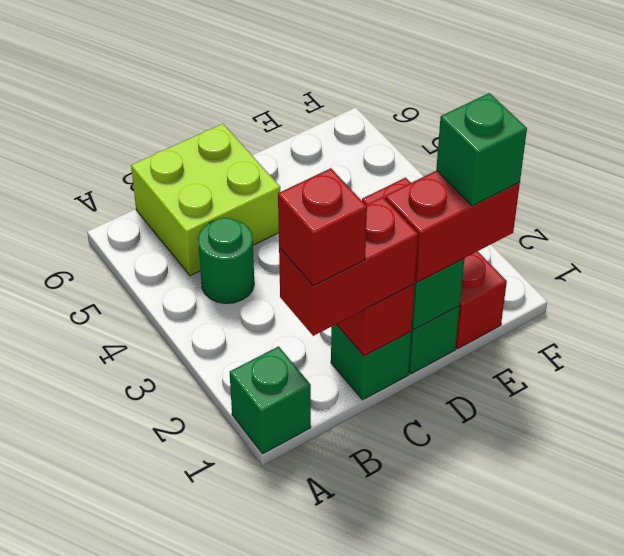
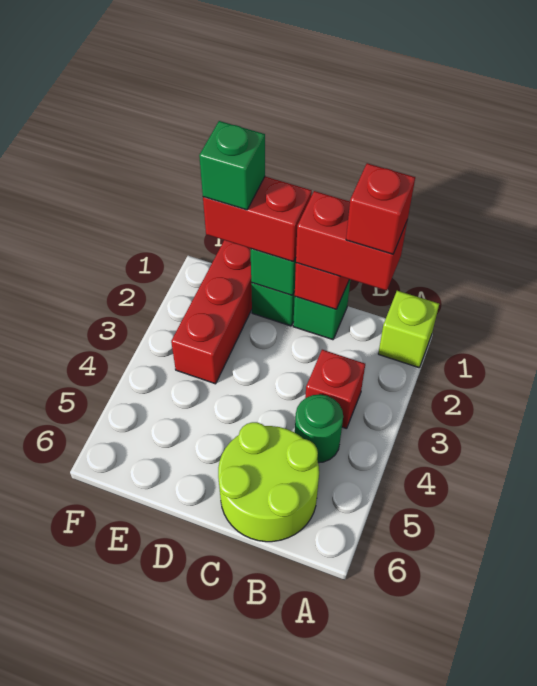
green 1x1 brick [230,346,311,454] -> lime 1x1 brick [378,291,439,367]
none -> red 1x1 brick [305,350,365,429]
lime 2x2 brick [131,124,280,276] -> lime 2x2 round brick [218,422,319,542]

